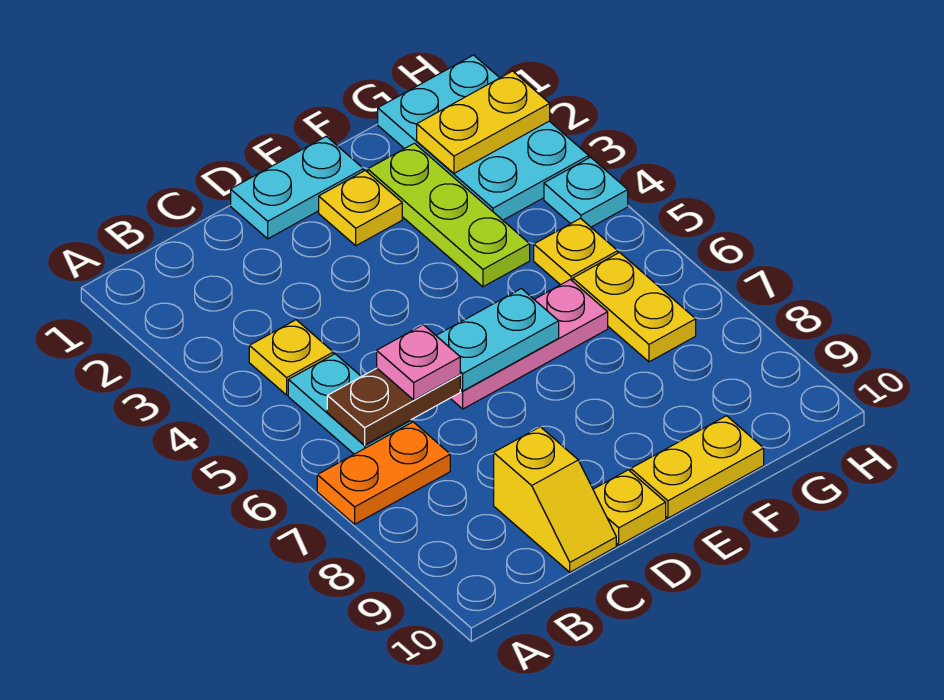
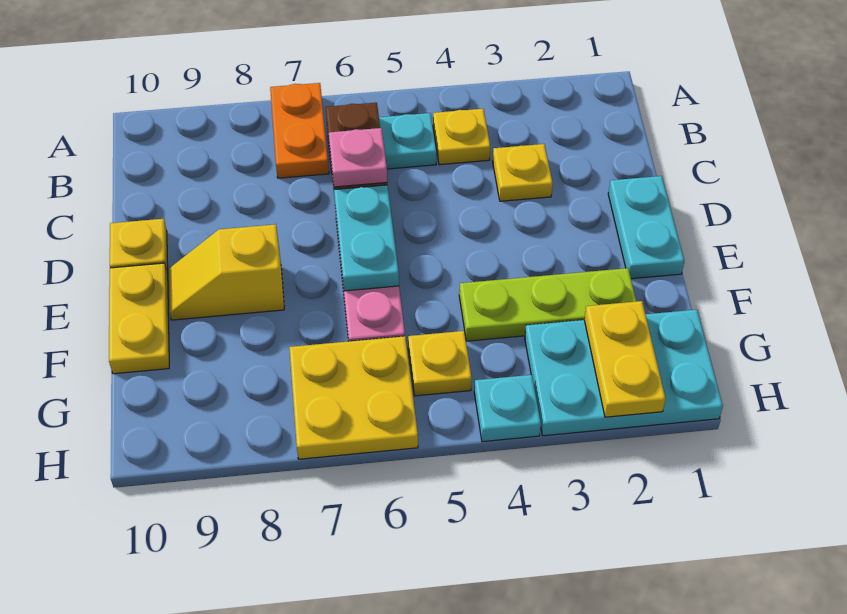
yellow 1x2 slope [494,427,616,572] -> yellow 1x2 slope moved to [169,224,284,320]
yellow 1x1 plate [319,170,402,246] -> yellow 1x1 plate moved to [493,144,553,201]
yellow 1x2 plate [573,253,696,362] -> yellow 2x2 plate [289,336,418,459]

